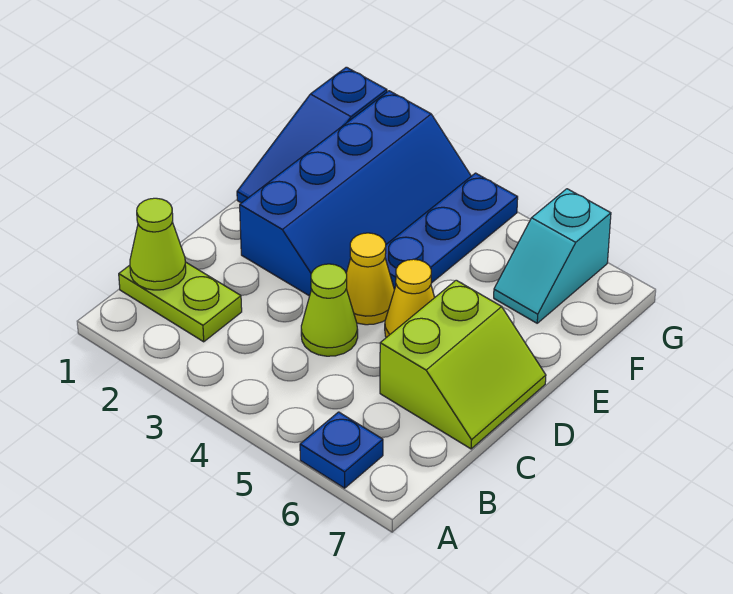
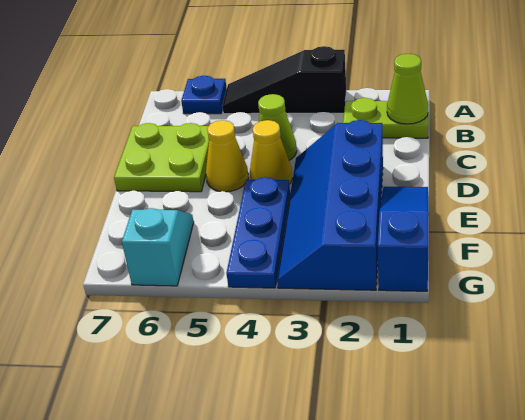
none -> black 1x3 slope [222,46,346,114]
lime 2x2 slope [380,280,546,449] -> lime 2x2 plate [114,123,209,192]

